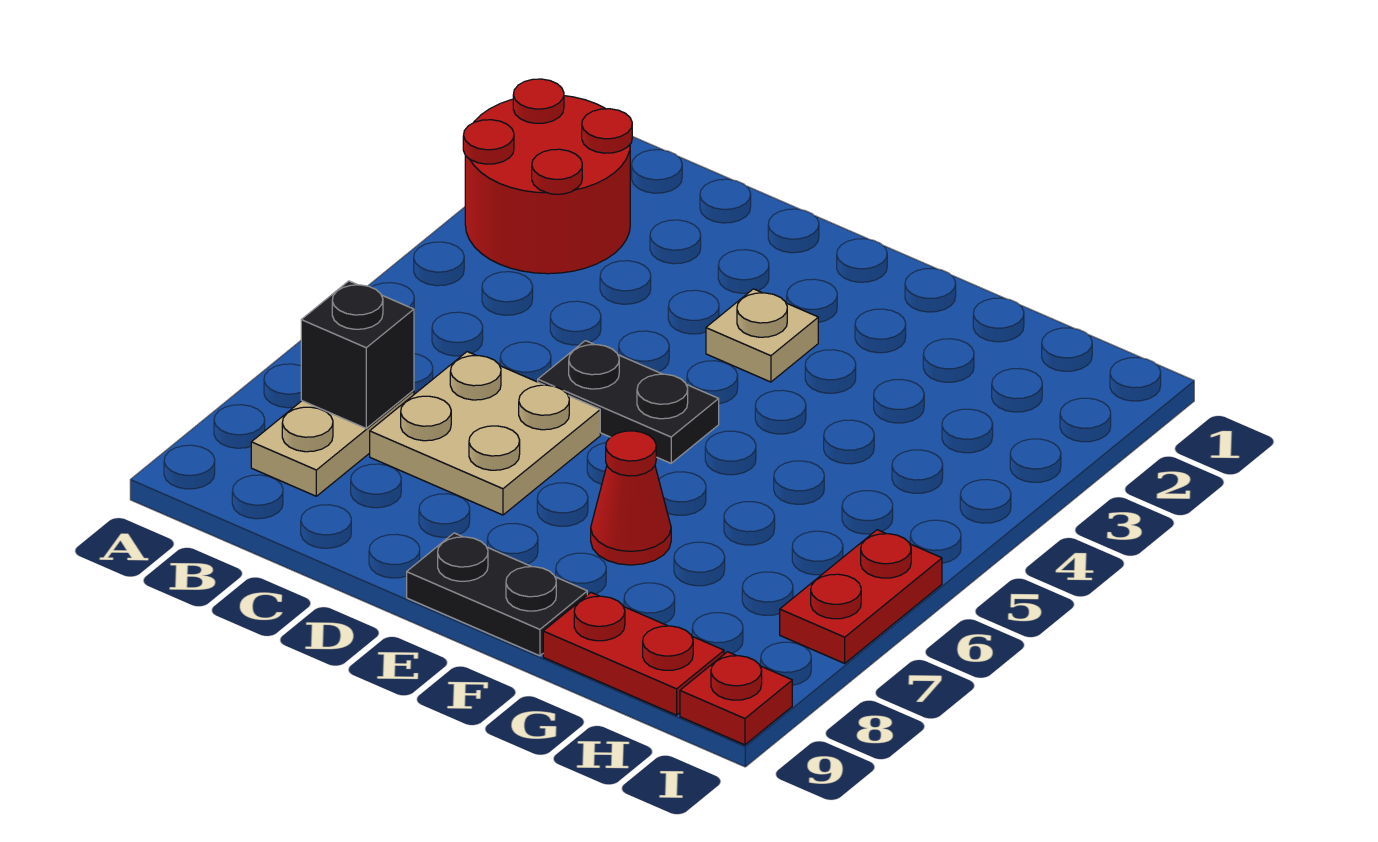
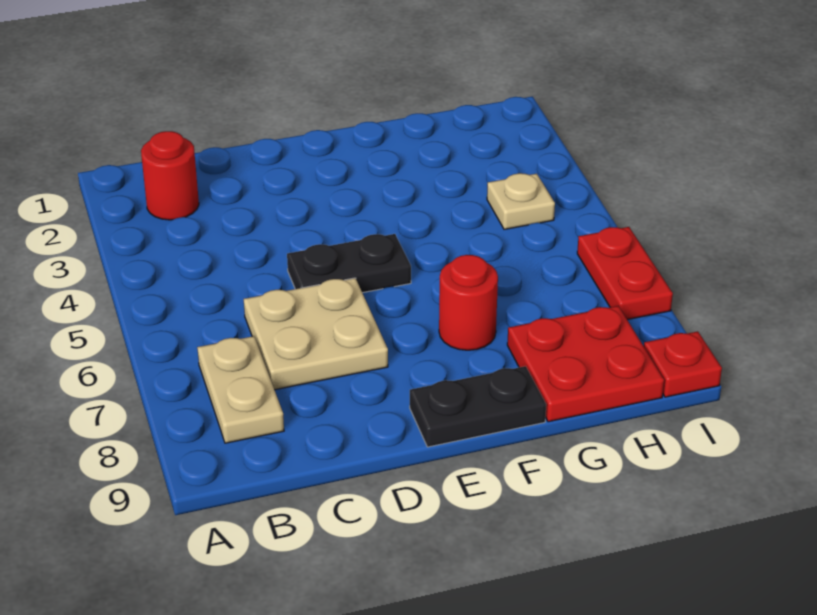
red 2x2 round brick [463,79,632,274] -> red 1x1 round brick [141,131,199,220]
black 1x1 brick [301,281,414,428] -> none
tan 1x1 plate [706,289,818,382] -> tan 1x1 plate moved to [487,173,555,229]
red 1x1 cone [591,431,671,565] -> red 1x1 round brick [439,255,498,350]
red 1x2 plate [543,592,724,715] -> red 2x2 plate [507,306,664,422]

